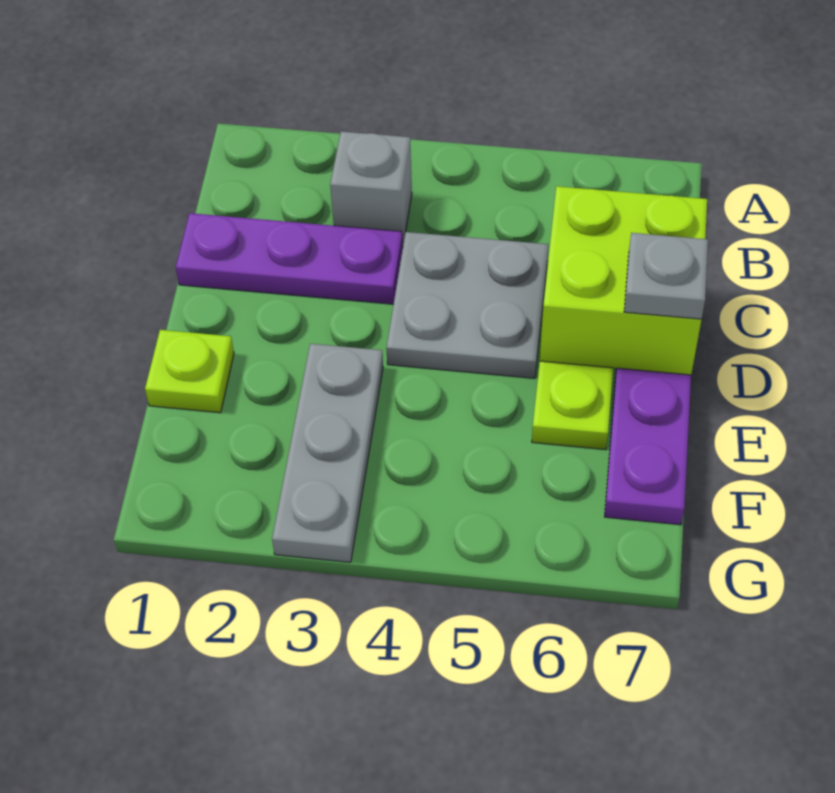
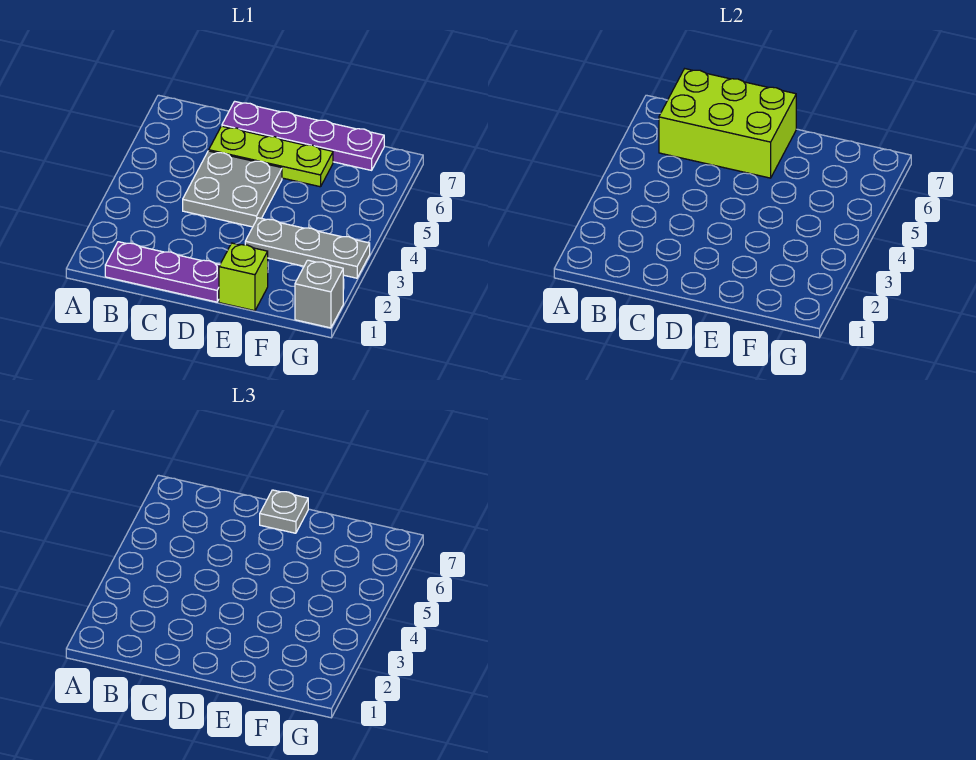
grey 1x1 brick [330,131,412,244] -> grey 1x1 brick moved to [295,260,343,328]
purple 1x3 plate [176,213,403,304] -> purple 1x3 plate turned to [105,242,220,302]
lime 2x2 brick [540,186,707,375] -> lime 2x3 brick [659,69,796,178]
lime 1x1 plate [145,330,234,413] -> lime 1x1 brick [219,243,268,311]

